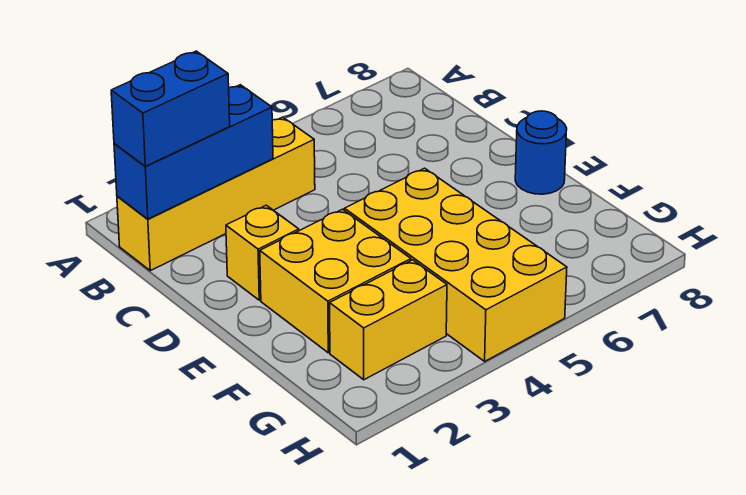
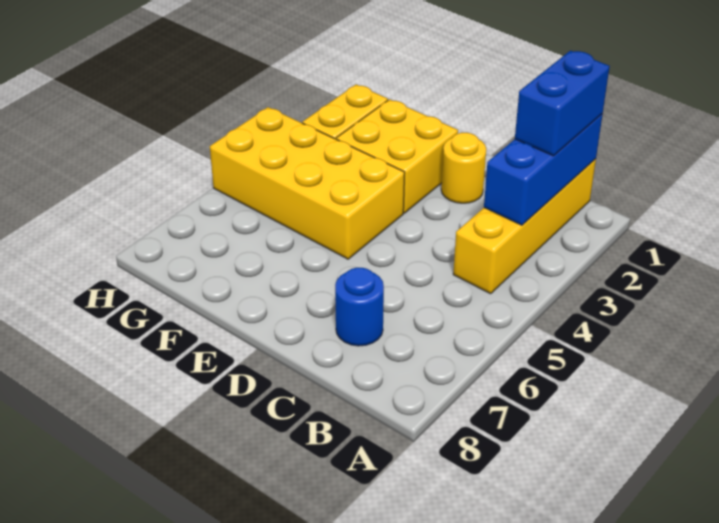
yellow 1x1 brick [226,205,299,300] -> yellow 1x1 round brick [441,133,486,203]
blue 1x1 round brick [515,111,567,194] -> blue 1x1 round brick moved to [335,268,384,346]

